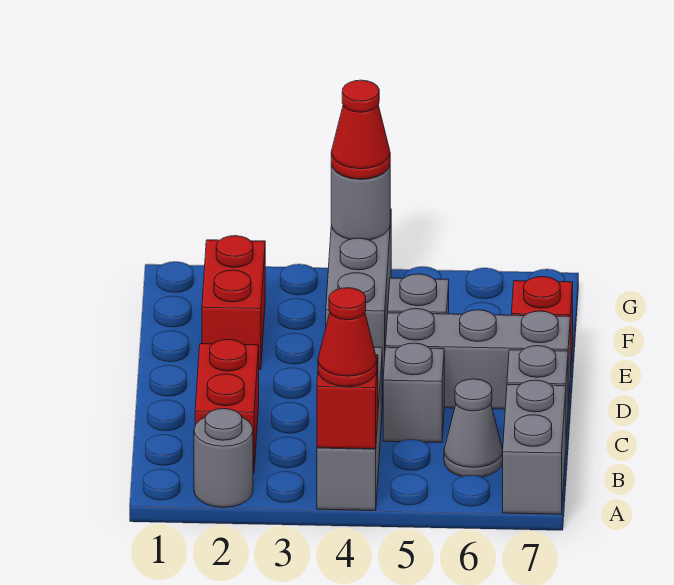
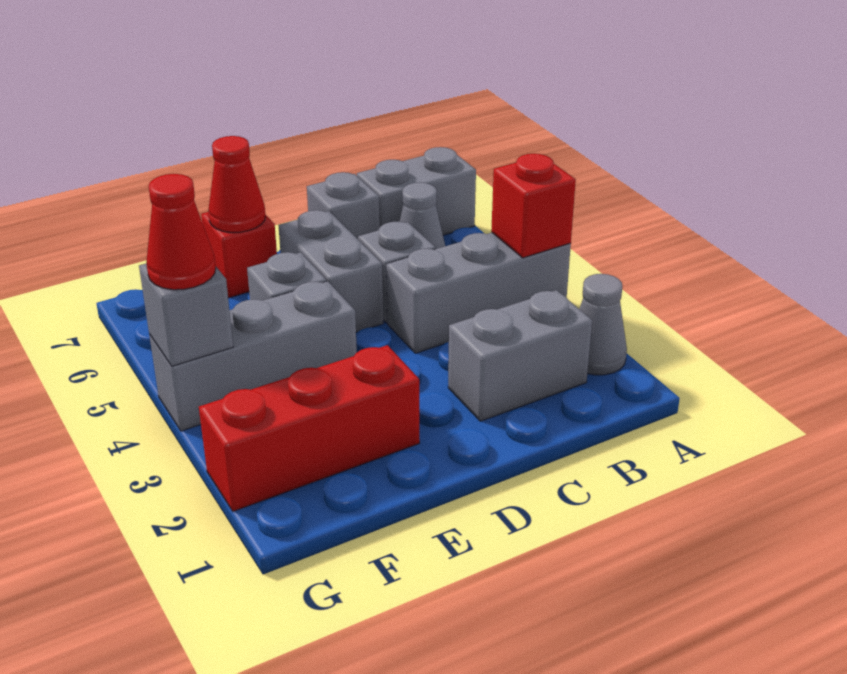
grey 1x1 round brick [194,409,253,507] -> grey 1x1 cone [580,274,627,375]
red 1x1 cone [318,288,377,387] -> red 1x1 cone moved to [208,136,265,232]
red 1x2 brick [195,339,259,473] -> grey 1x2 brick [448,290,592,421]
grey 1x3 brick [385,309,570,409] -> grey 1x2 brick [278,210,384,332]
red 1x2 brick [202,236,265,370] -> red 1x3 brick [199,345,420,511]
grey 1x1 round brick [331,164,390,240] -> grey 1x1 brick [139,264,233,366]

